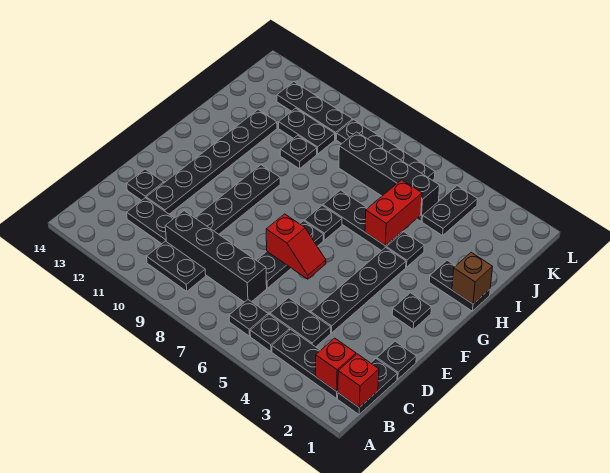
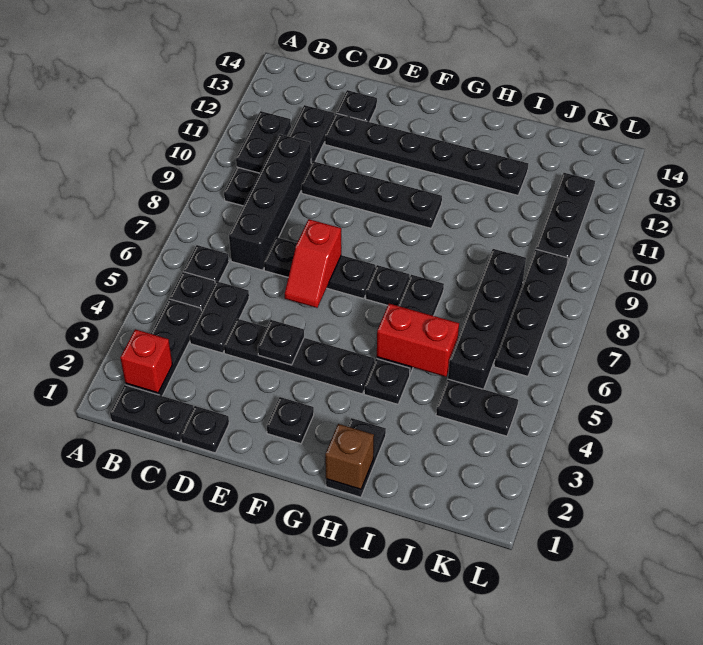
red 1x1 brick [338,354,379,408] -> none
black 1x1 plate [280,135,317,169] -> black 1x1 plate moved to [258,320,304,365]
black 1x2 plate [279,108,335,154] -> black 1x2 plate moved to [236,111,291,173]

